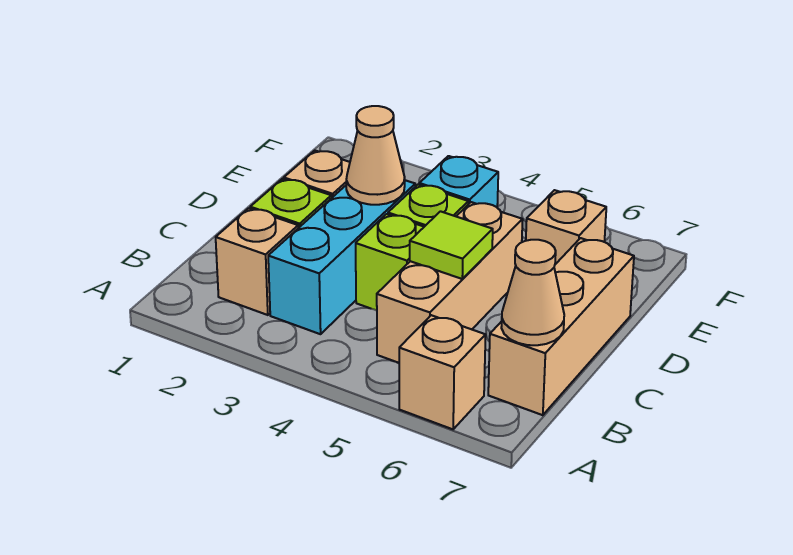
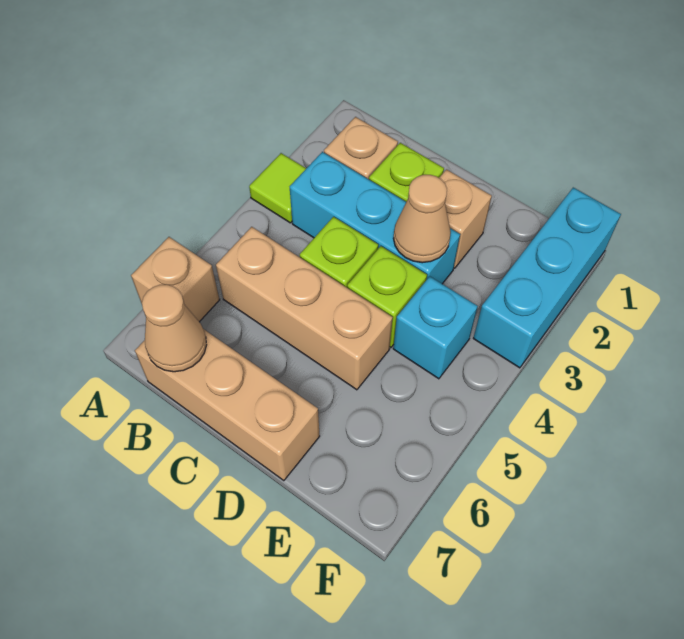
lime 1x1 tile [410,211,493,279] -> lime 1x1 tile moved to [249,153,306,223]
tan 1x1 brick [526,190,606,264] -> none
none -> cyan 1x3 brick [473,188,621,368]

